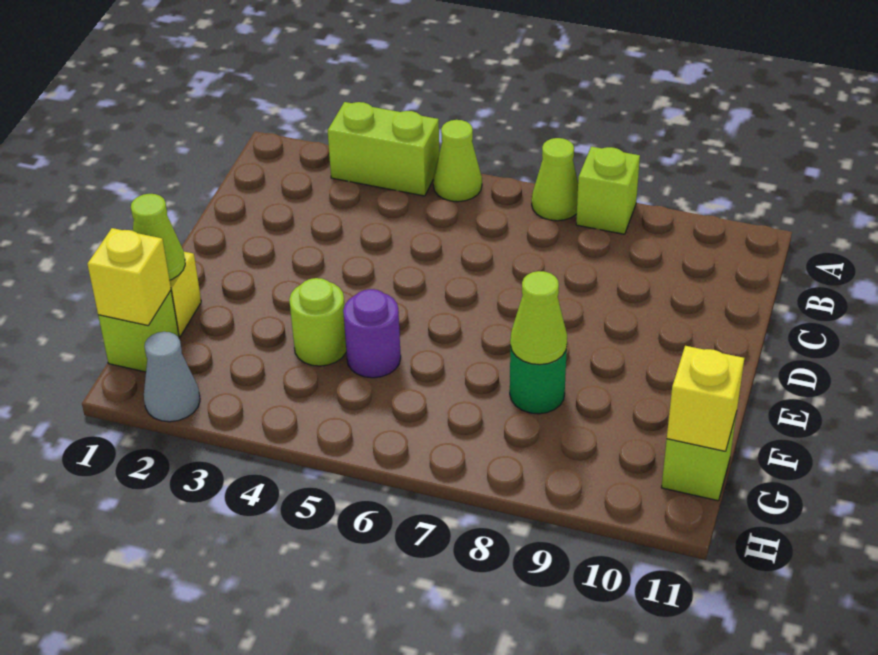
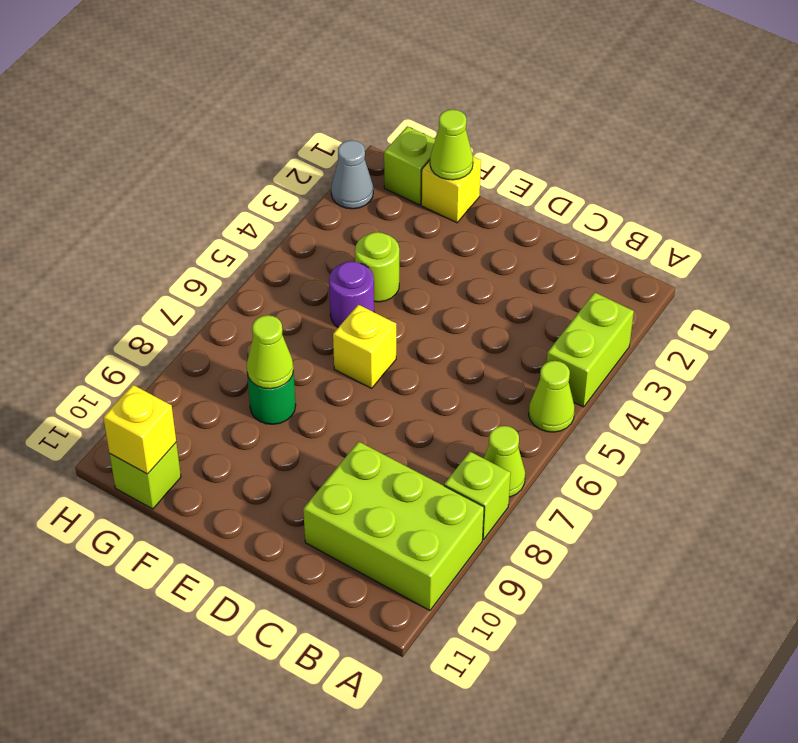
none -> lime 2x3 brick [303,442,484,611]
yellow 1x1 brick [88,228,171,325] -> yellow 1x1 brick moved to [333,305,396,388]

